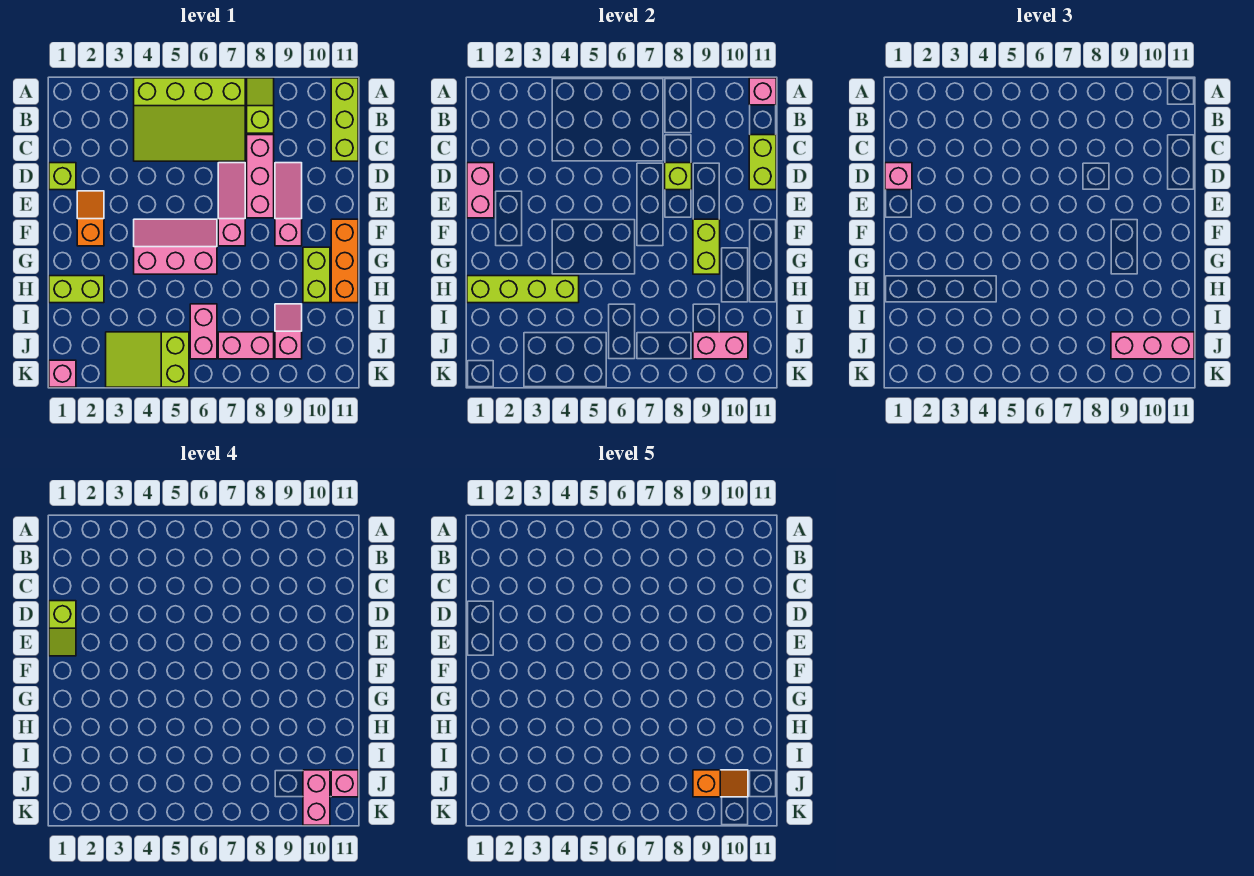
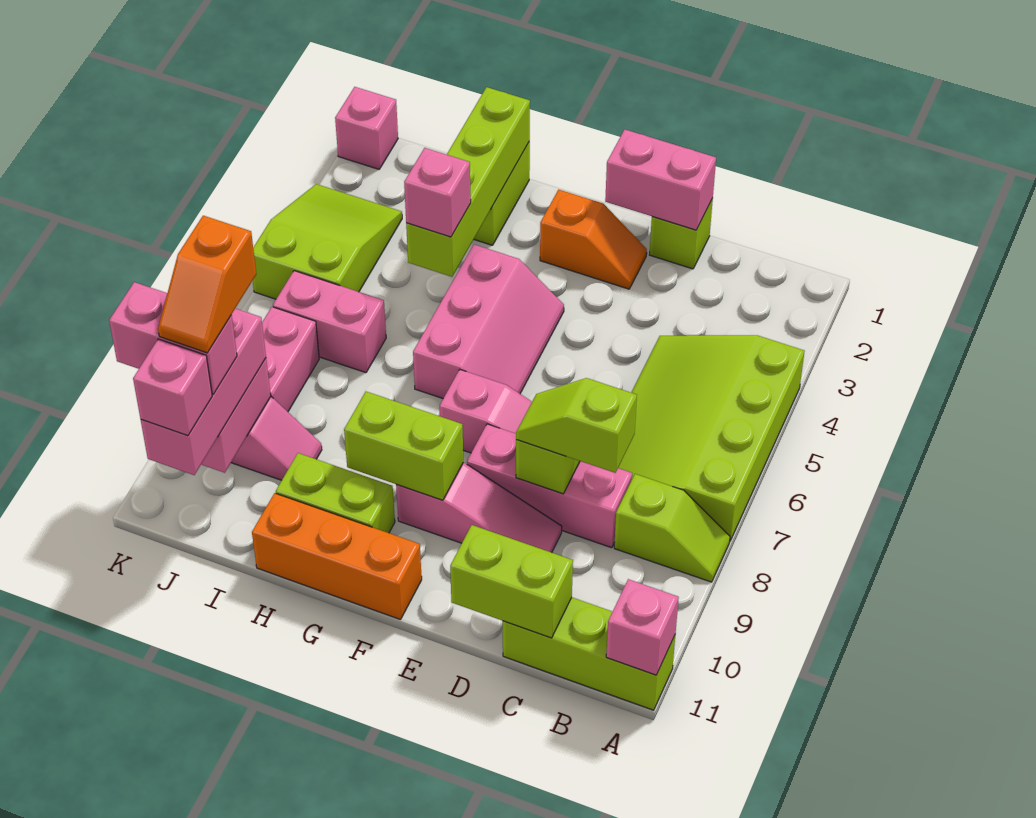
pink 1x1 brick [885,163,912,190] -> pink 1x1 brick moved to [404,148,471,237]
lime 1x2 slope [49,601,76,656] -> lime 1x2 slope moved to [516,378,637,473]

